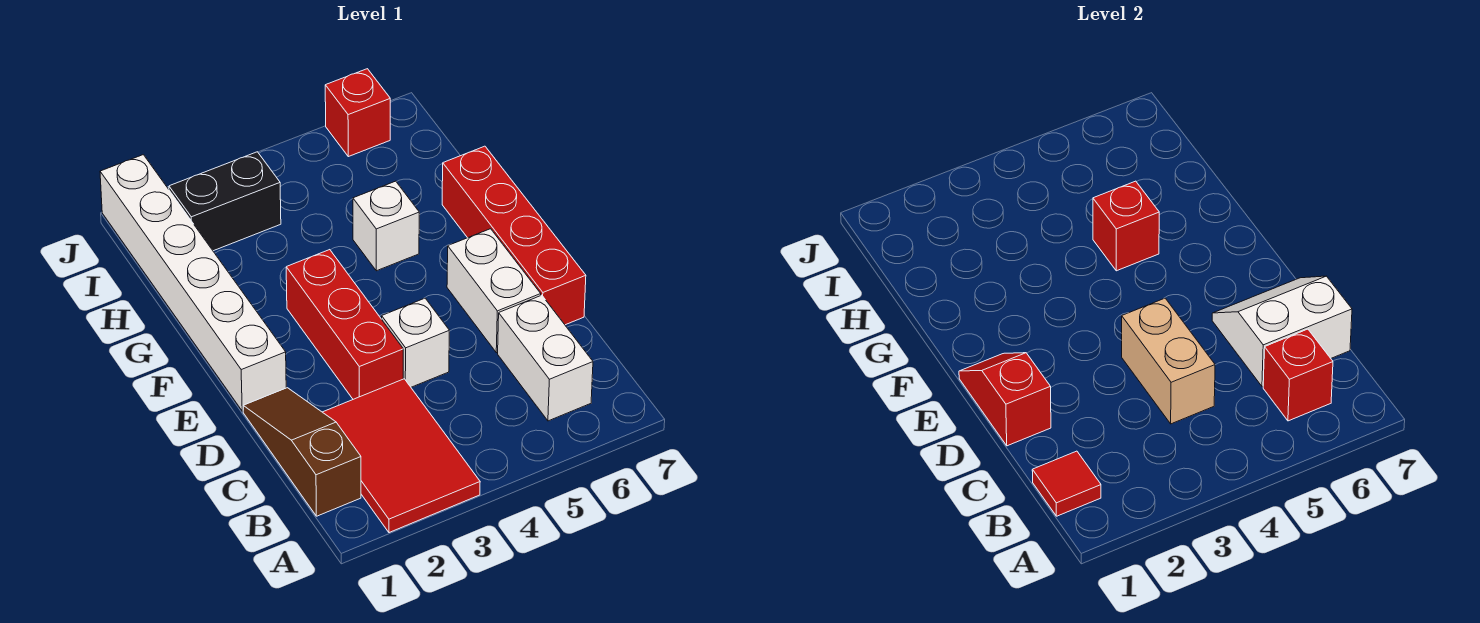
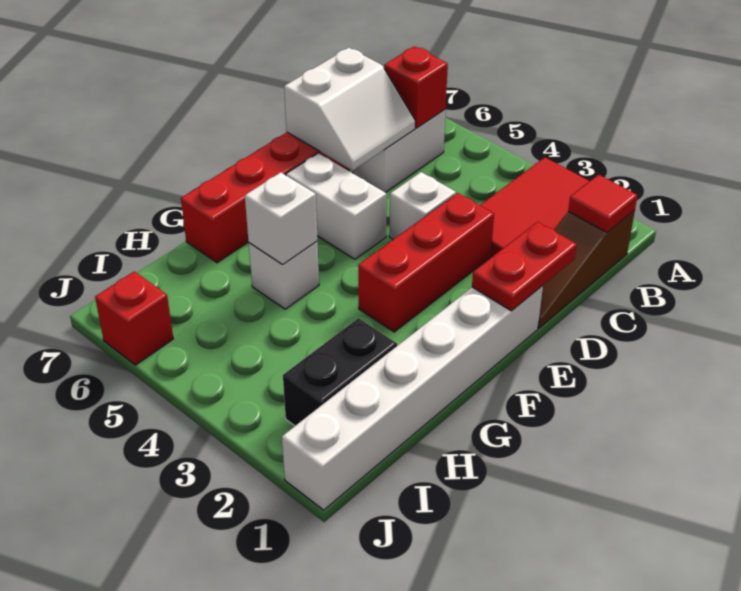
tan 1x2 brick [1122,298,1215,424] -> none
white 2x2 slope [1212,276,1352,387] -> white 2x2 slope turned to [284,48,415,171]
red 1x2 slope [959,353,1051,446] -> red 1x2 plate [472,222,577,311]
white 1x2 brick [447,229,541,353] -> white 1x2 brick turned to [286,153,387,259]
red 1x1 brick [1093,181,1159,271] -> white 1x1 brick [245,172,318,264]
black 1x2 brick [169,152,281,251] -> black 1x2 brick turned to [283,318,397,426]

